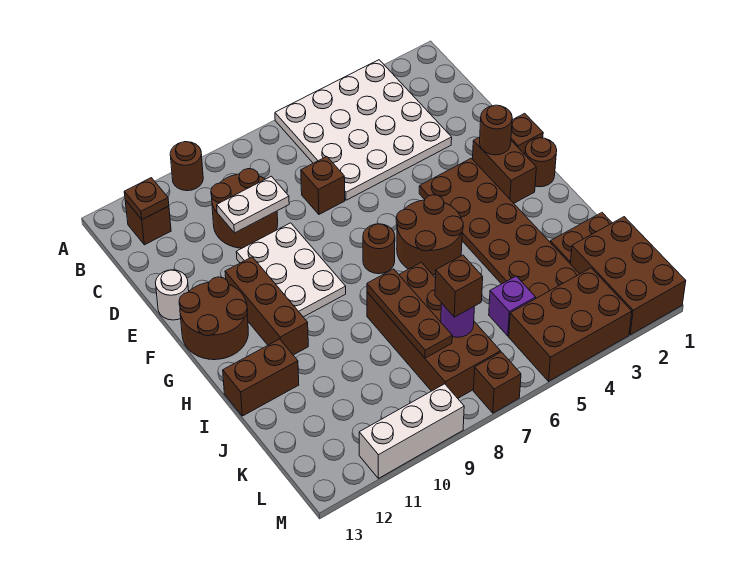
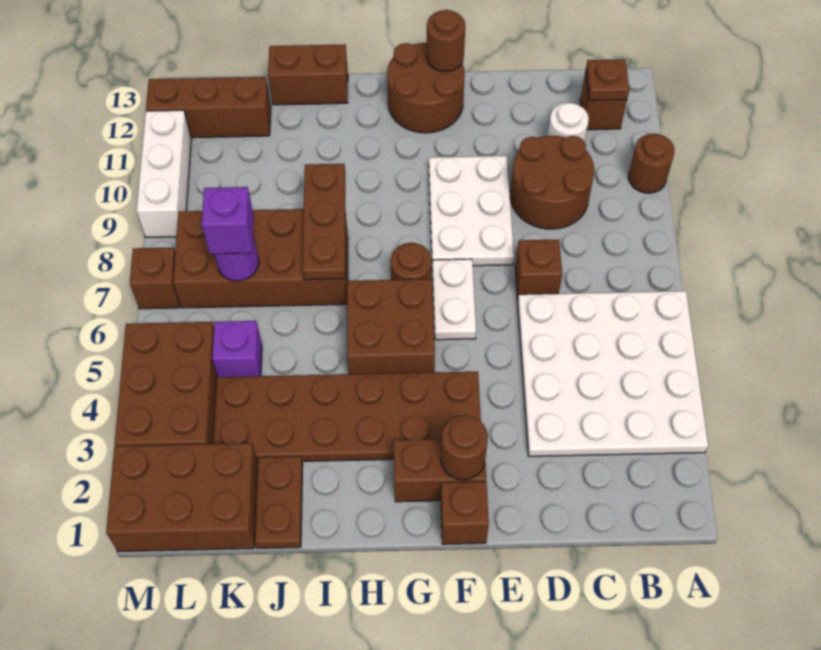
white 1x2 plate [217,176,289,233] -> white 1x2 plate moved to [432,259,476,340]
white 2x3 plate [236,223,346,317] -> white 2x3 plate turned to [429,156,514,266]
white 1x1 round brick [155,270,189,320] -> white 1x1 round brick moved to [548,103,589,141]
brown 1x3 brick [225,257,308,355] -> brown 1x3 brick moved to [146,77,271,138]
brown 1x1 round brick [525,138,557,187] -> brown 1x1 round brick moved to [426,10,465,71]
brown 2x2 round brick [396,195,463,275] -> brown 2x2 brick [347,279,435,374]
brown 1x3 plate [367,269,452,358] -> brown 1x3 plate turned to [302,164,345,280]
brown 1x2 brick [223,339,299,416] -> brown 1x2 brick turned to [268,44,348,105]
brown 1x1 brick [435,255,483,317] -> purple 1x1 brick [202,187,254,254]

